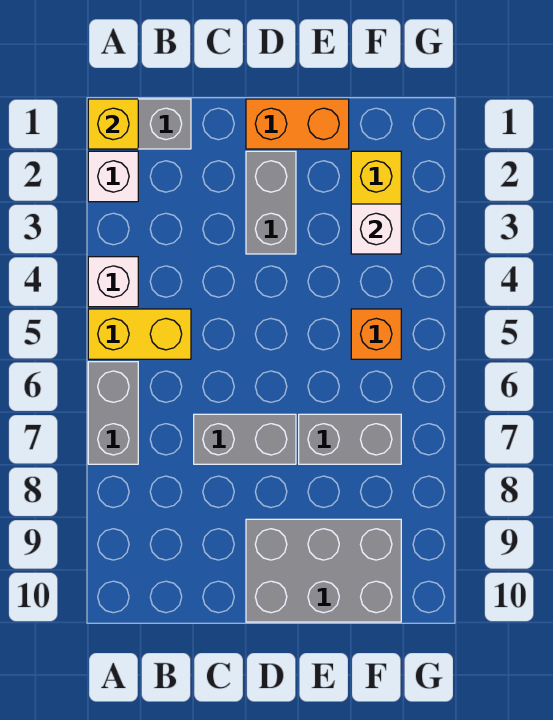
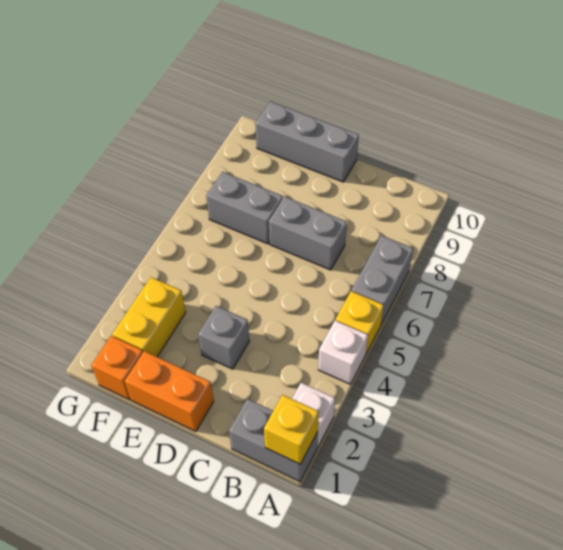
yellow 1x2 brick [88,309,191,359] -> yellow 1x1 brick [336,291,384,353]
grey 1x2 brick [246,151,296,254] -> grey 1x1 brick [198,306,249,369]
grey 2x3 brick [246,519,401,622] -> grey 1x3 brick [255,102,359,182]
white 1x1 brick [351,204,401,254] -> none
orange 1x1 brick [351,309,401,359] -> orange 1x1 brick moved to [91,336,143,400]

